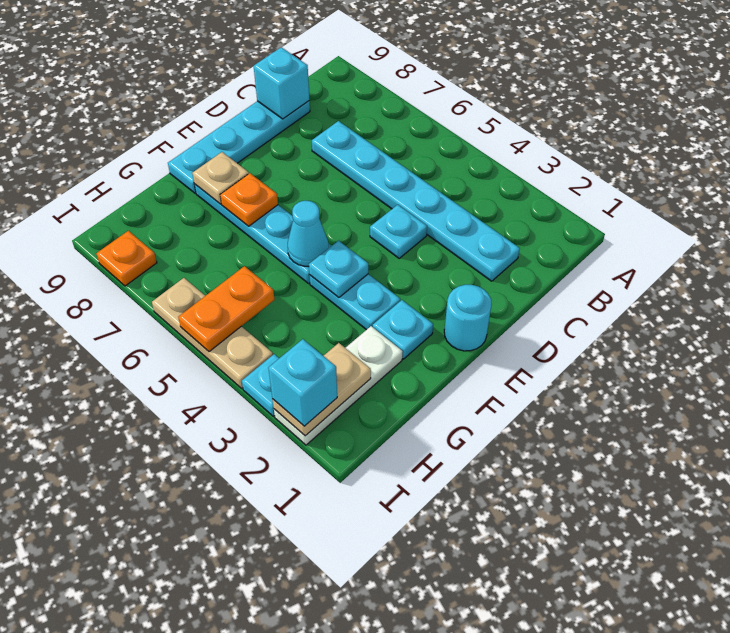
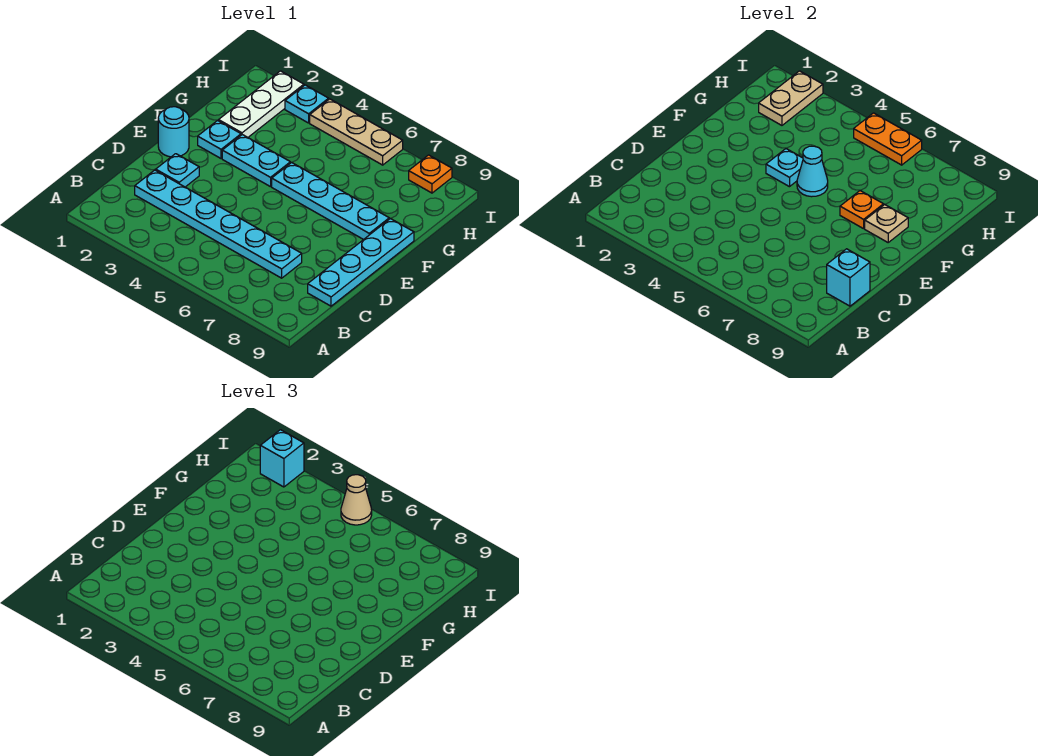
cyan 1x1 plate [370,205,427,258] -> cyan 1x1 plate moved to [156,154,199,187]
orange 1x2 plate [178,266,274,352] -> orange 1x2 plate turned to [854,113,922,165]
none -> tan 1x1 cone [341,475,372,525]

